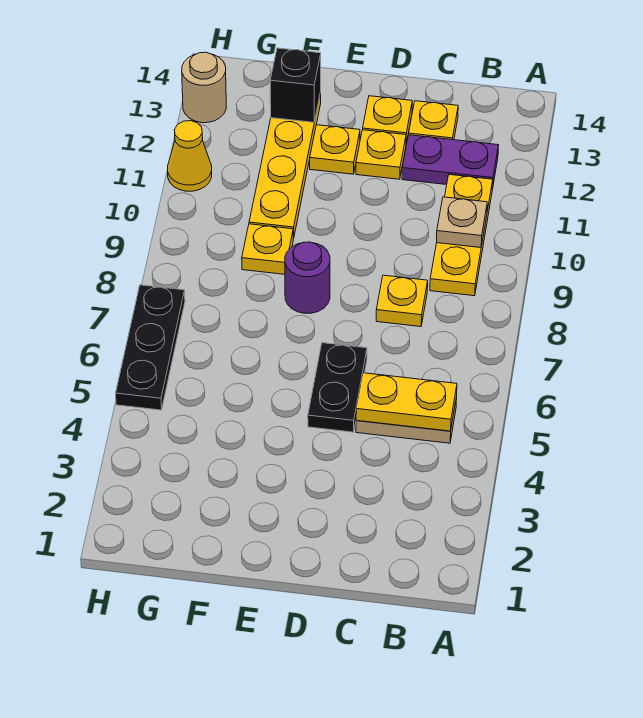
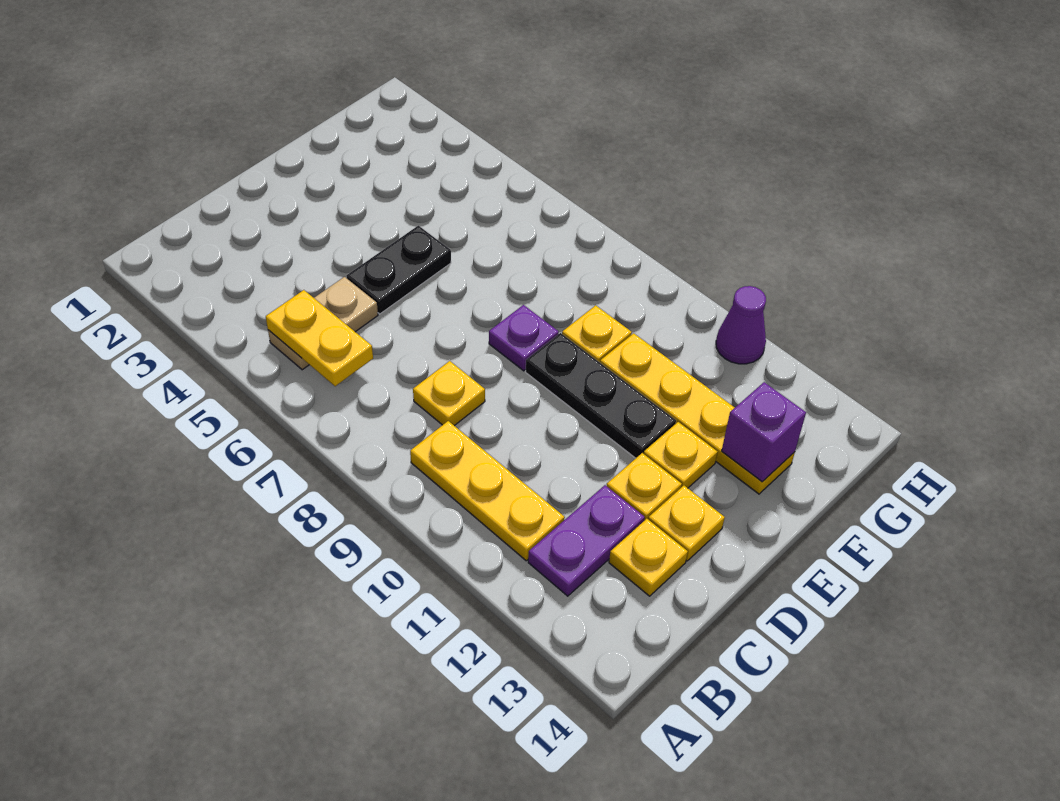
yellow 1x2 plate [356,373,457,431] -> yellow 1x2 plate turned to [266,290,373,386]
tan 1x1 plate [437,197,487,248] -> none
black 1x2 plate [308,343,367,432] -> black 1x2 plate turned to [346,226,451,314]
purple 1x1 round brick [285,242,330,313] -> purple 1x1 plate [489,305,559,371]
black 1x1 brick [270,48,321,122] -> purple 1x1 brick [722,382,806,482]
black 1x3 plate [116,285,185,410] -> black 1x3 plate moved to [526,333,676,458]
yellow 1x1 cone [168,121,212,191] -> purple 1x1 cone [716,286,766,364]
tan 1x1 round brick [182,52,226,123] -> none

